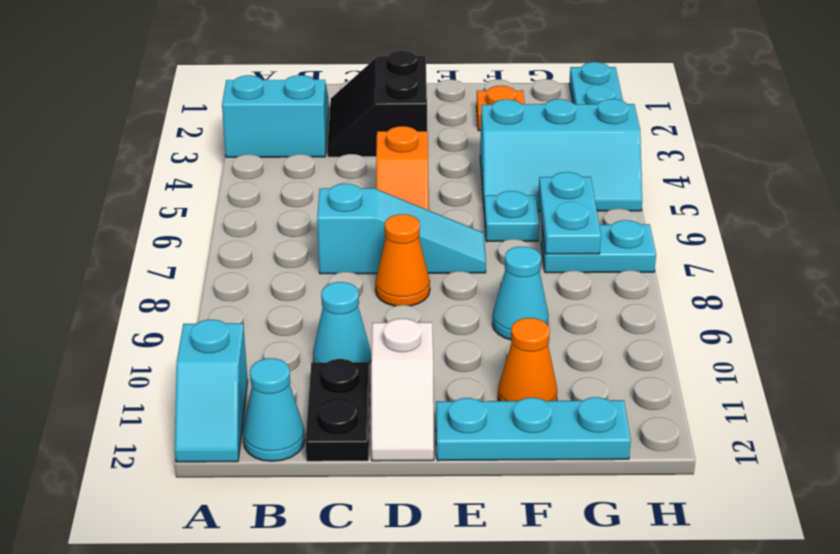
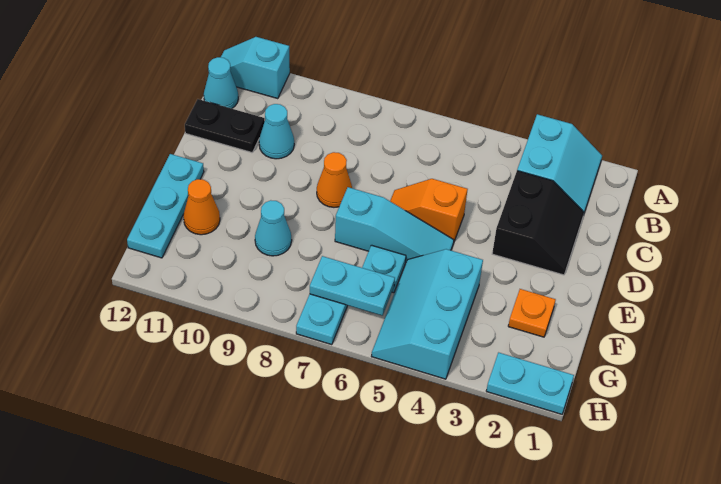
black 2x2 slope [327,51,427,157] -> black 2x2 slope turned to [492,171,584,275]
cyan 1x3 slope [317,184,486,274] -> cyan 1x3 slope turned to [335,187,454,262]
white 1x2 slope [371,319,434,461] -> none

